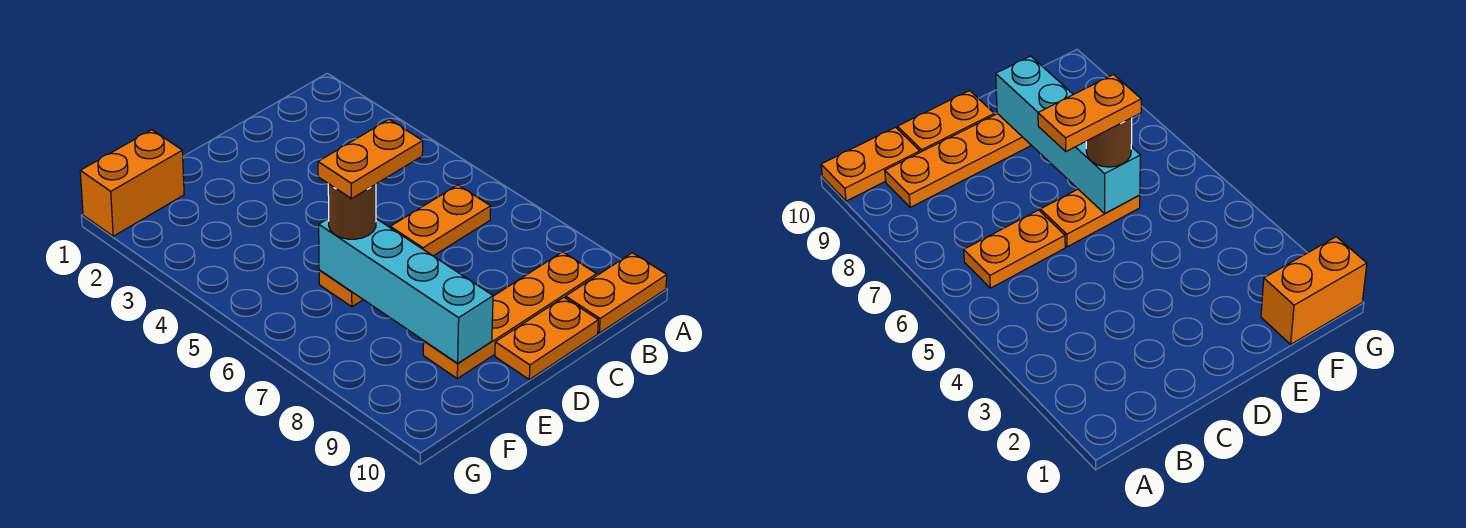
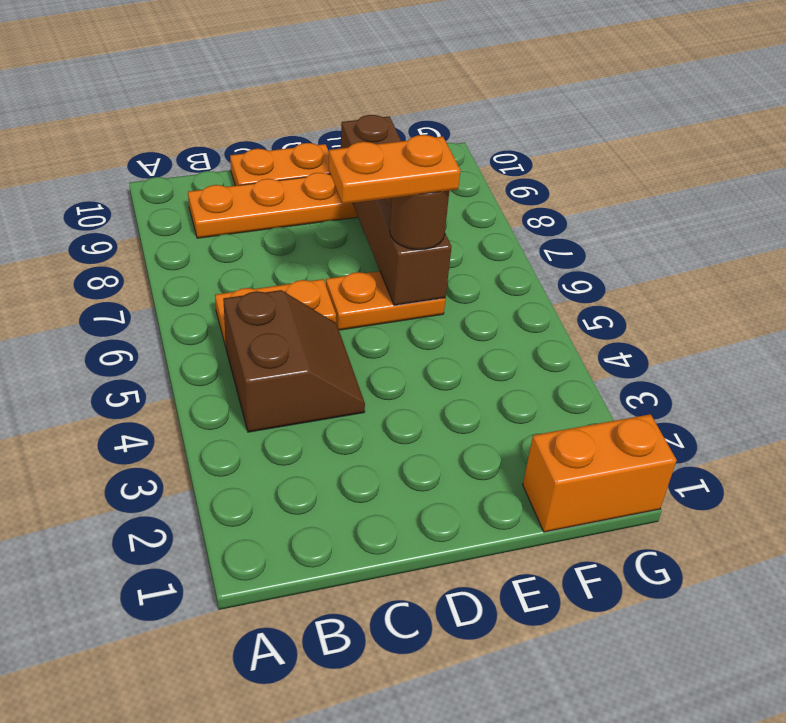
orange 1x2 plate [565,253,667,333] -> none
none -> brown 2x2 slope [223,290,365,432]
cyan 1x4 brick [319,218,493,363] -> brown 1x4 brick [341,115,452,305]

